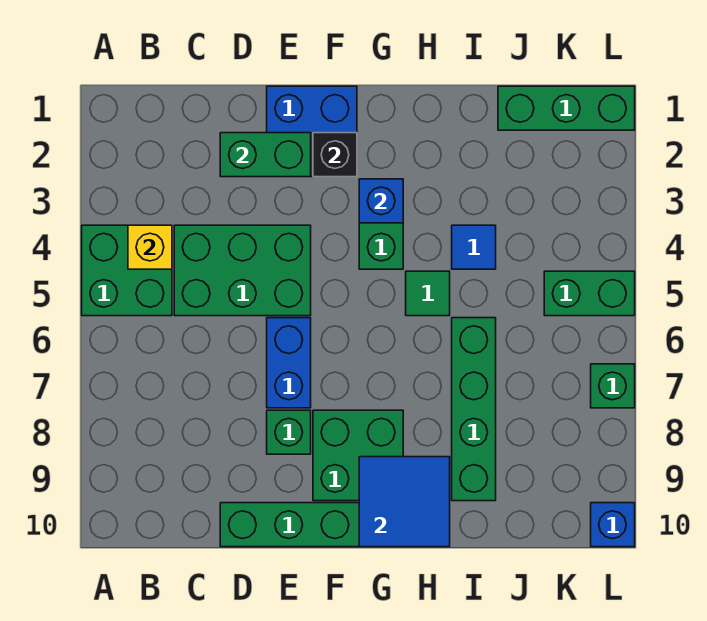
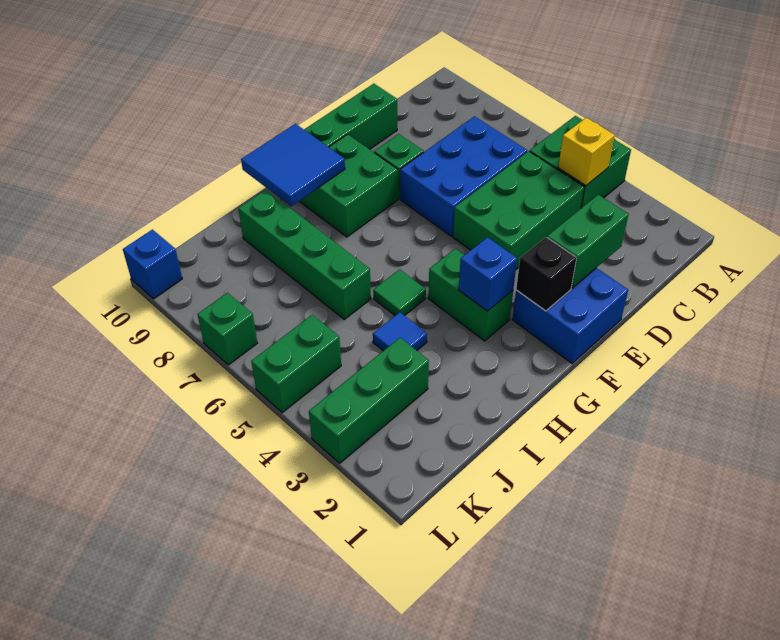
blue 1x2 brick [267,318,311,408] -> blue 2x3 brick [400,116,527,236]
green 1x3 brick [498,86,635,130] -> green 1x3 brick moved to [309,338,429,463]

